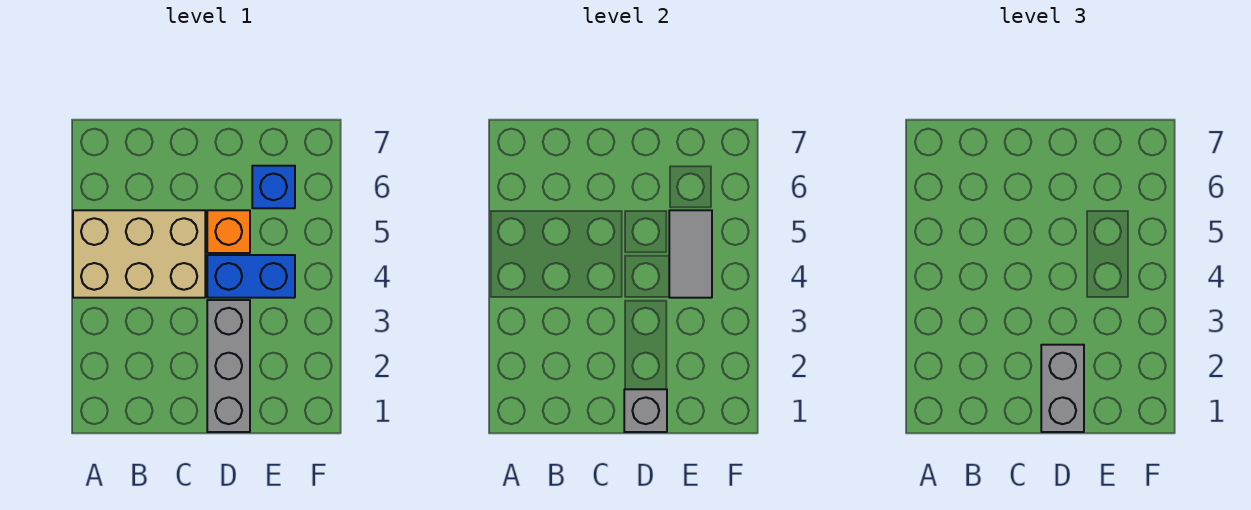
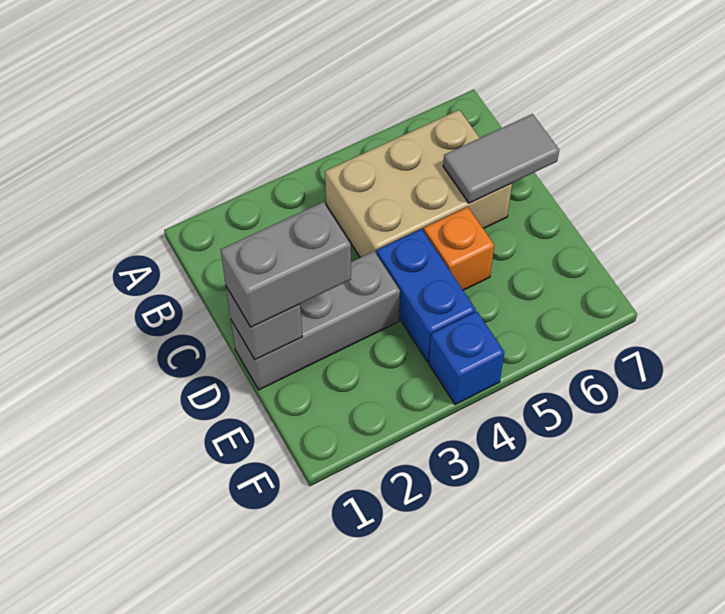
tan 2x3 brick [73,210,205,298] -> tan 2x3 brick turned to [325,110,512,258]
grey 1x2 tile [669,210,712,298] -> grey 1x2 tile moved to [443,114,559,203]
blue 1x1 brick [252,166,295,208] -> blue 1x1 brick moved to [429,311,505,405]

